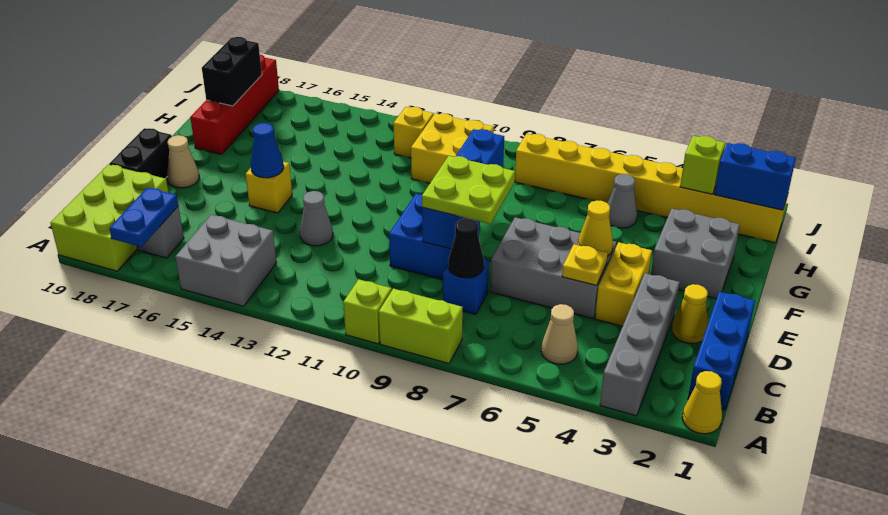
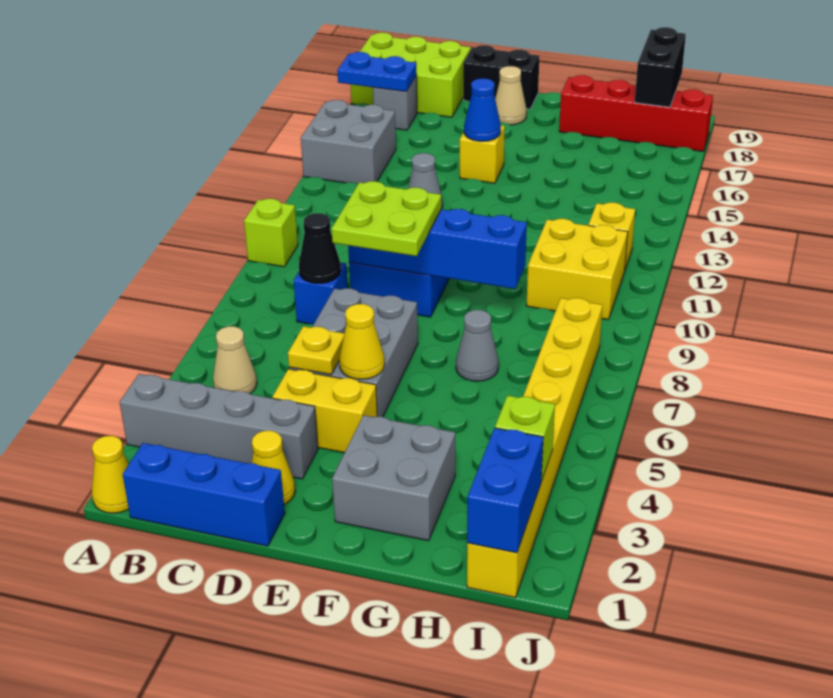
lime 1x2 brick [379,289,463,364] -> none
grey 1x1 cone [608,174,637,228] -> grey 1x1 cone moved to [456,310,499,381]
black 1x2 brick [202,37,262,106] -> black 1x2 brick turned to [635,27,686,107]

